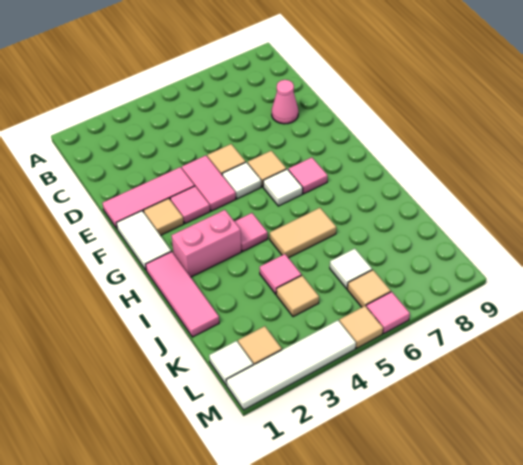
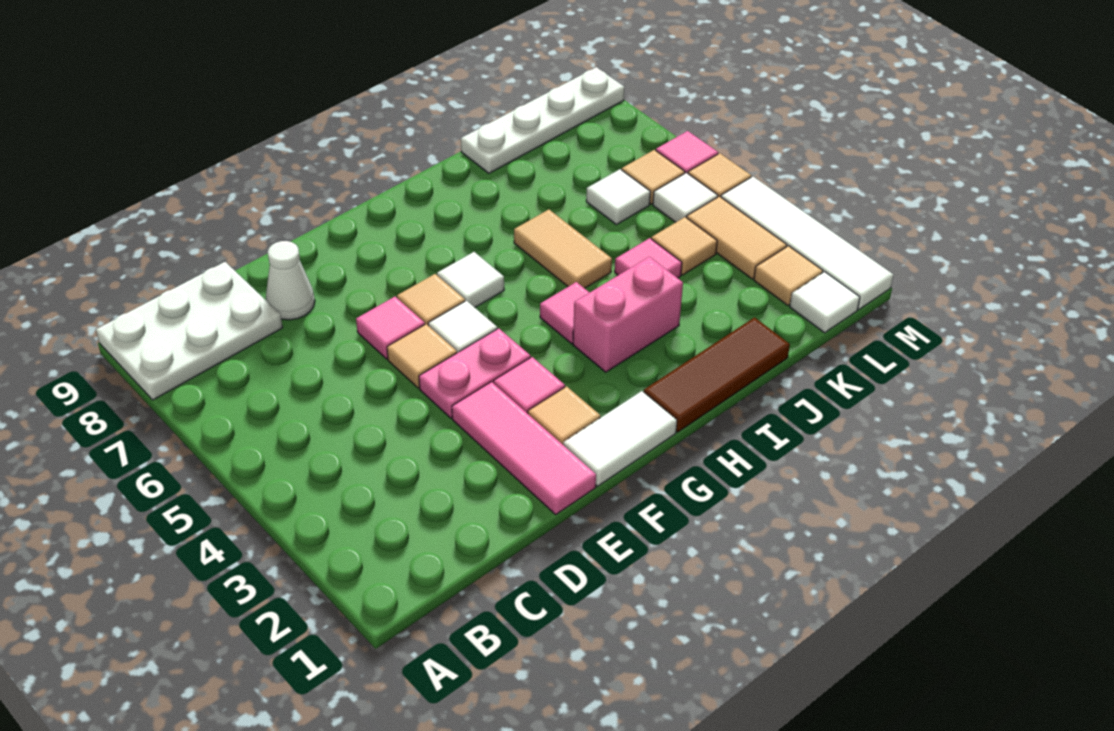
none -> white 2x3 plate [96,262,283,400]
pink 1x1 cone [272,80,298,124] -> white 1x1 cone [266,241,315,320]
pink 1x2 tile [182,155,236,211] -> pink 1x2 plate [419,328,531,418]
pink 1x1 tile [288,157,328,194] -> pink 1x1 tile moved to [356,297,425,359]
pink 1x3 tile [146,251,219,337] -> brown 1x3 tile [644,318,790,432]
pink 1x2 brick [171,210,241,277] -> pink 1x2 brick turned to [573,257,683,372]
none -> white 1x4 plate [461,67,625,173]
none -> tan 1x2 tile [687,196,787,279]
none -> white 1x1 tile [653,173,718,222]

